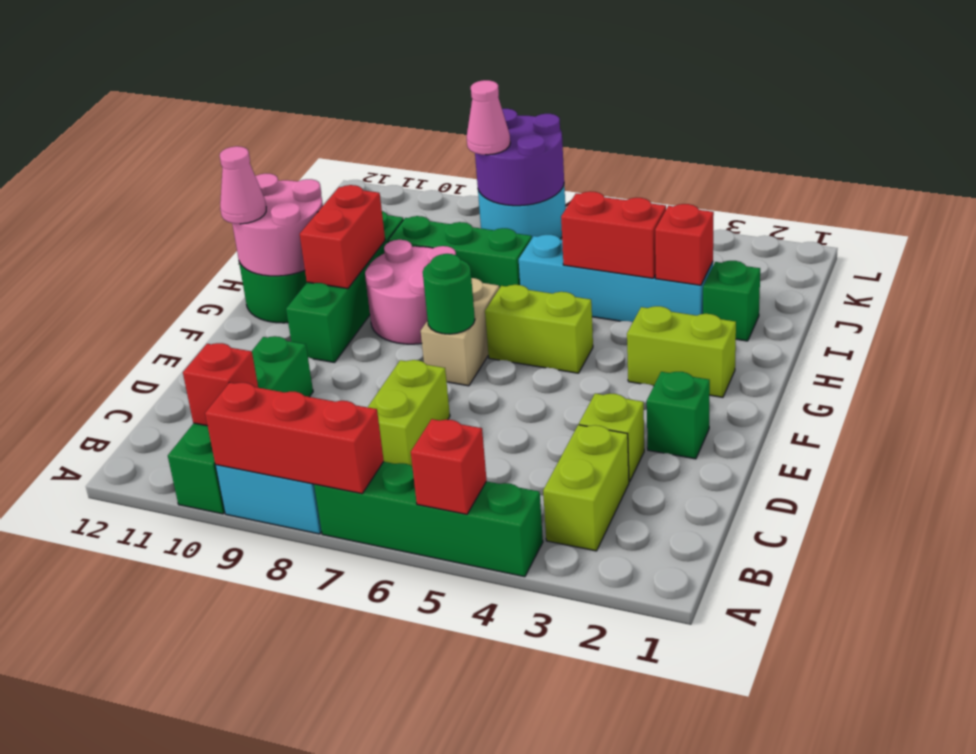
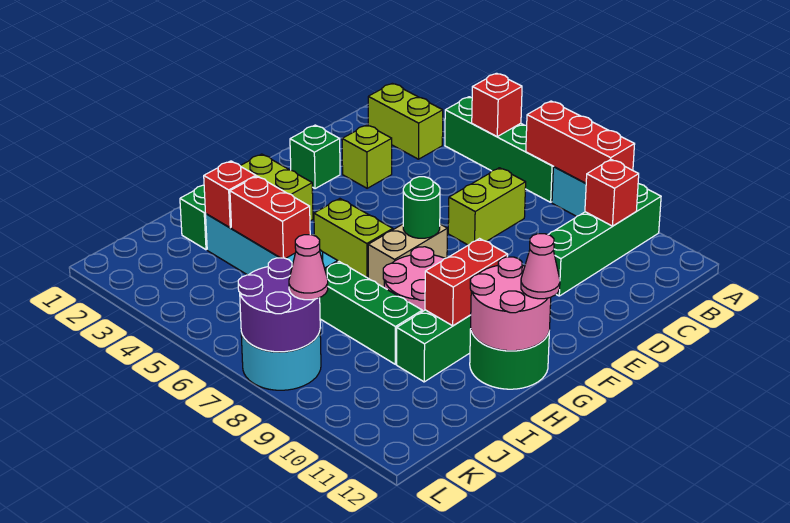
lime 1x2 brick [543,425,629,551] -> lime 1x2 brick turned to [368,83,443,159]

